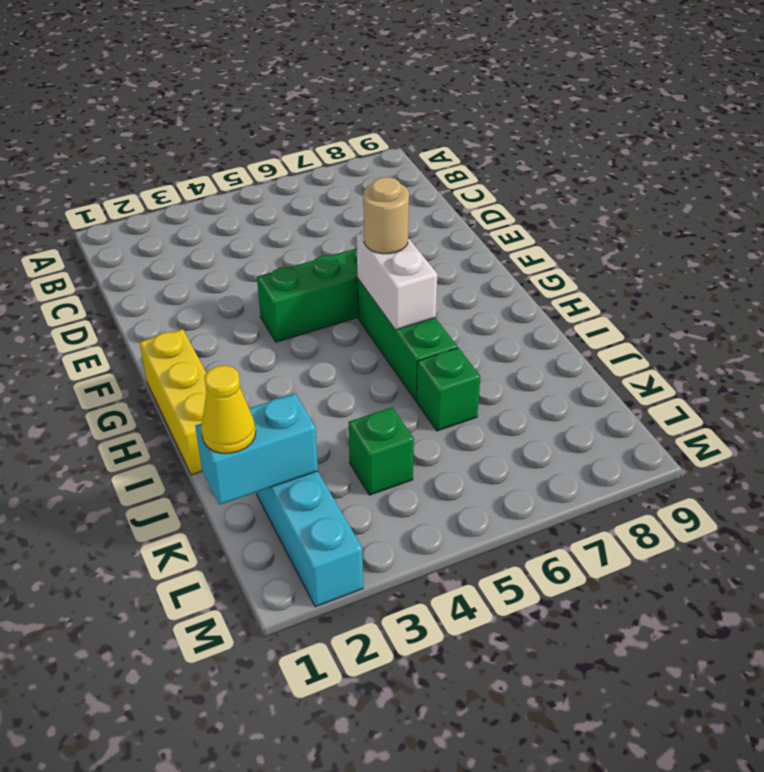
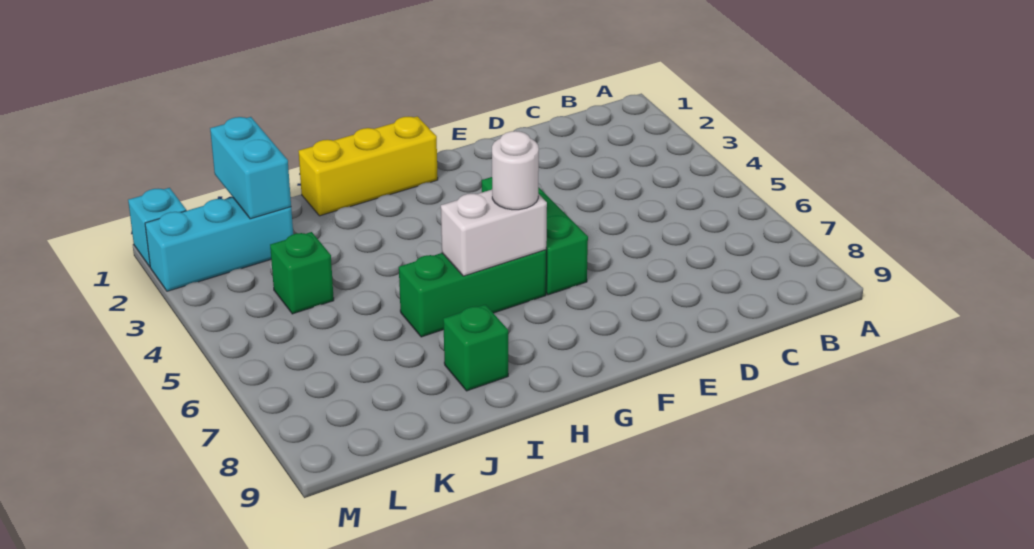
tan 1x1 round brick [363,177,409,254] -> white 1x1 round brick [492,131,539,210]
green 1x1 brick [416,348,480,431] -> green 1x1 brick moved to [443,305,508,391]
yellow 1x1 cone [201,365,256,453] -> none
none -> cyan 1x1 brick [128,188,186,267]

